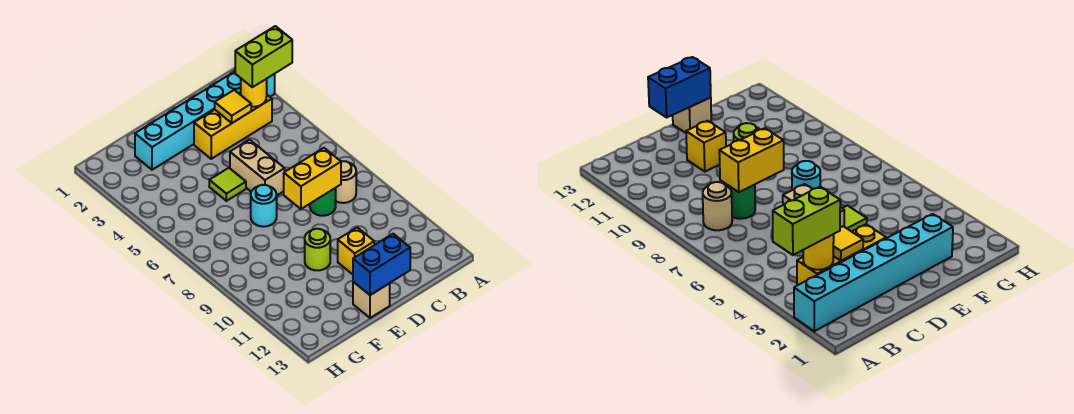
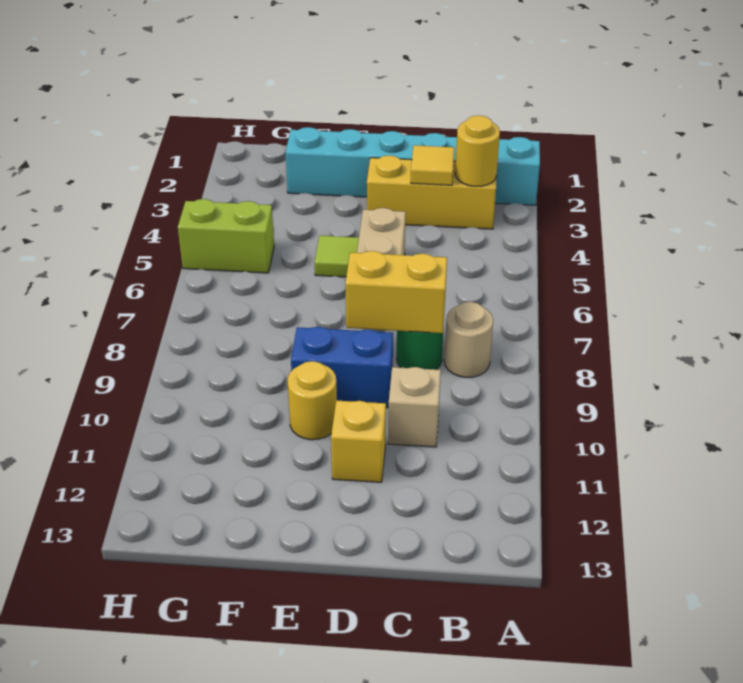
lime 1x2 brick [235,26,292,87] -> lime 1x2 brick moved to [178,199,274,273]
blue 1x2 brick [353,234,410,295] -> blue 1x2 brick moved to [291,327,393,408]
cyan 1x1 round brick [251,185,277,227] -> none
lime 1x1 round brick [305,229,330,270] -> yellow 1x1 round brick [288,361,337,440]
tan 1x1 brick [353,282,390,318] -> tan 1x1 brick moved to [388,367,441,447]

